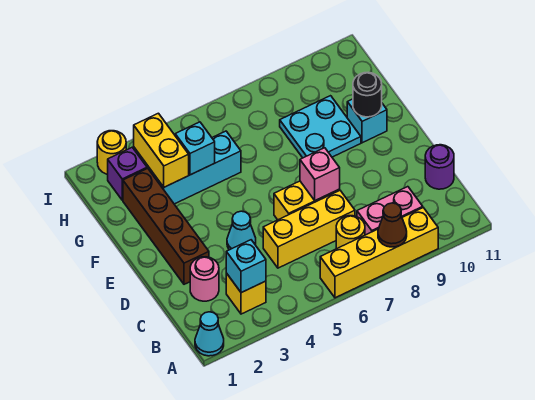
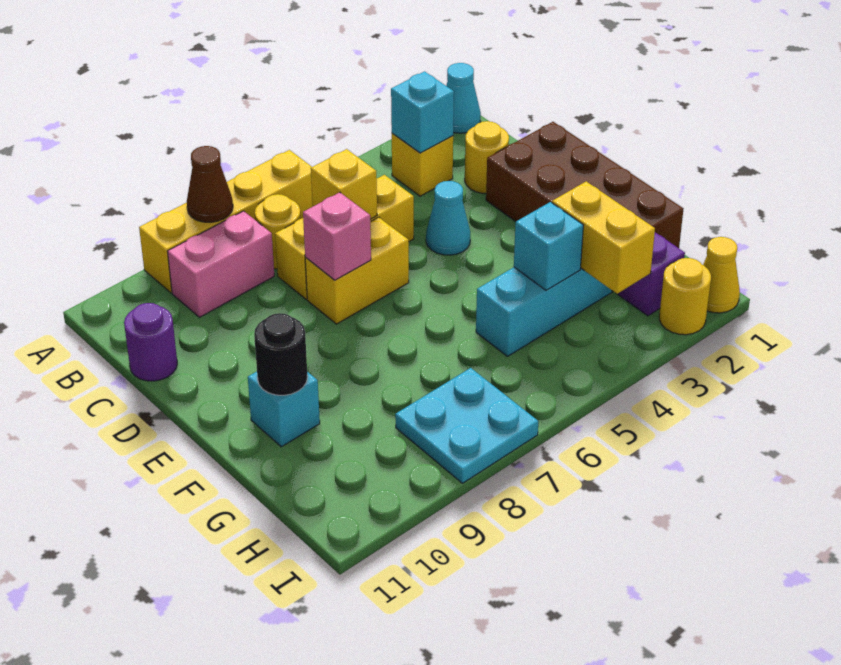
pink 1x1 round brick [190,257,219,301] -> yellow 1x1 round brick [465,121,509,194]
none -> yellow 1x1 brick [311,149,377,219]
brown 1x4 brick [123,168,209,284] -> brown 2x4 brick [486,122,683,248]
cyan 2x2 plate [280,96,361,158] -> cyan 2x2 plate moved to [395,368,538,483]
none -> yellow 1x1 cone [703,237,740,313]

